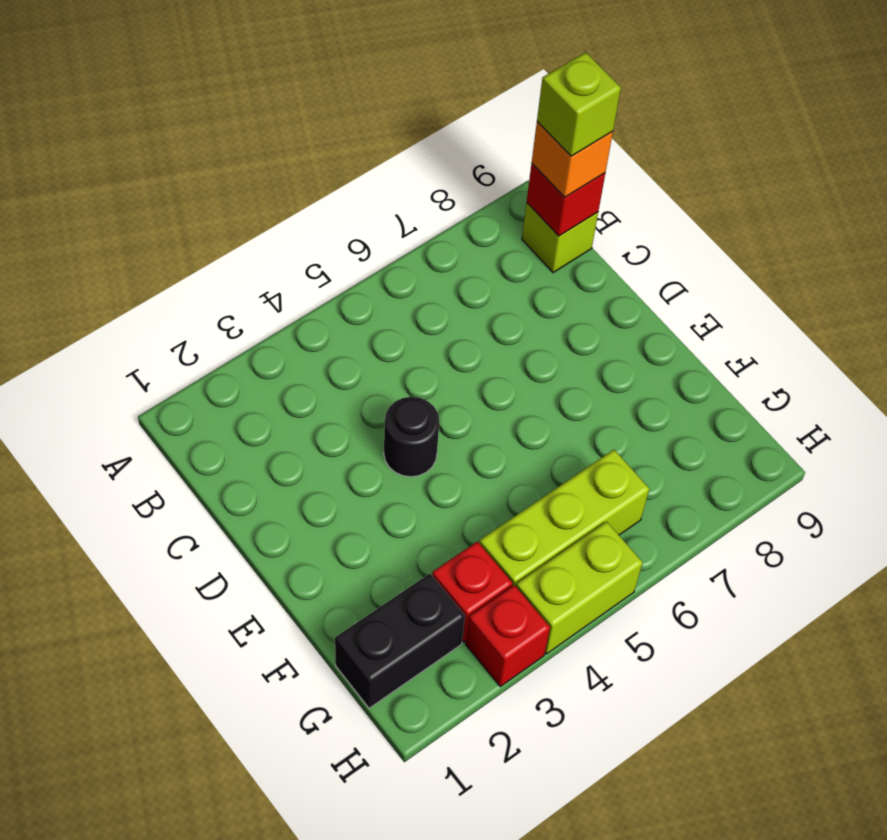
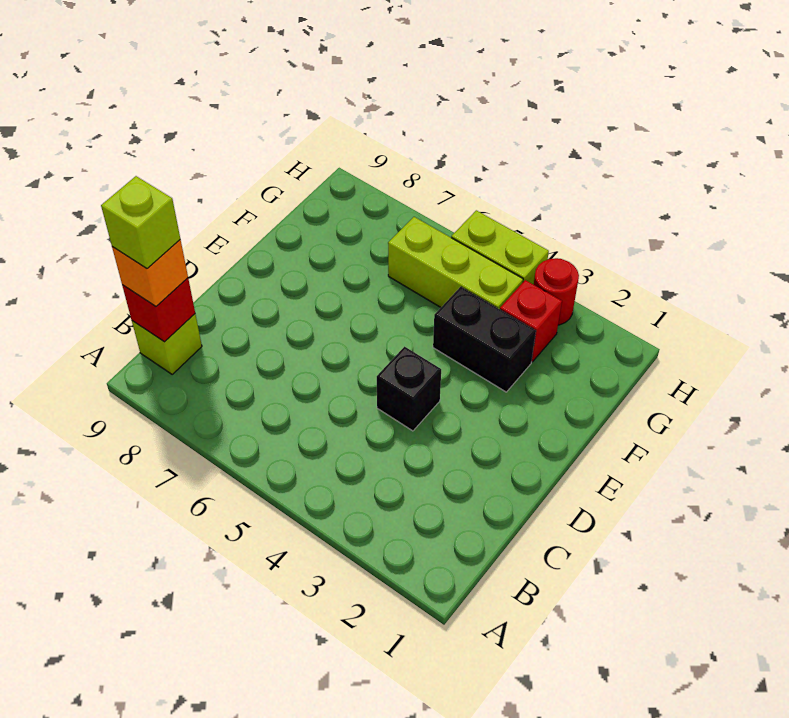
black 1x1 round brick [384,397,439,477] -> black 1x1 brick [377,347,441,431]
black 1x2 brick [335,574,465,708] -> black 1x2 brick moved to [433,287,536,392]
red 1x1 brick [466,585,550,687] -> red 1x1 round brick [534,258,579,325]

